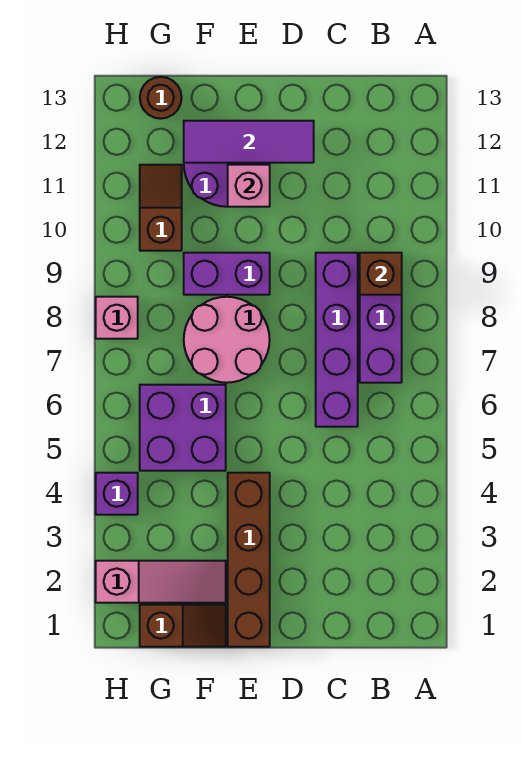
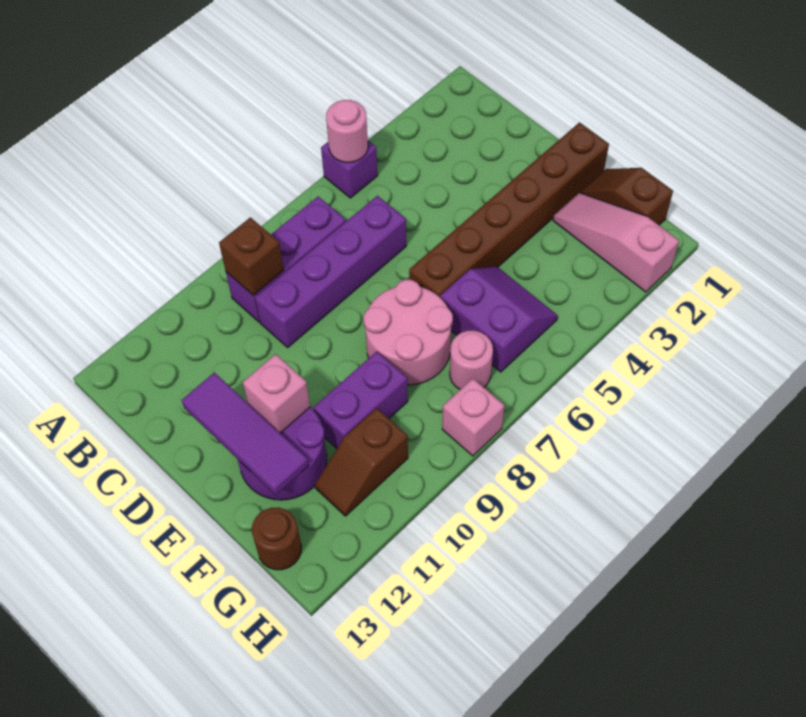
none -> pink 1x1 round brick [326,100,368,162]
brown 1x4 brick [228,473,270,647] -> brown 1x6 brick [409,123,609,297]
purple 1x2 brick [184,253,270,295] -> purple 1x2 brick turned to [314,351,408,448]
purple 2x2 brick [140,385,226,471] -> purple 2x2 slope [440,266,558,372]
none -> pink 1x1 round brick [450,331,493,389]
purple 1x1 brick [96,473,138,515] -> purple 1x1 brick moved to [321,141,378,198]

